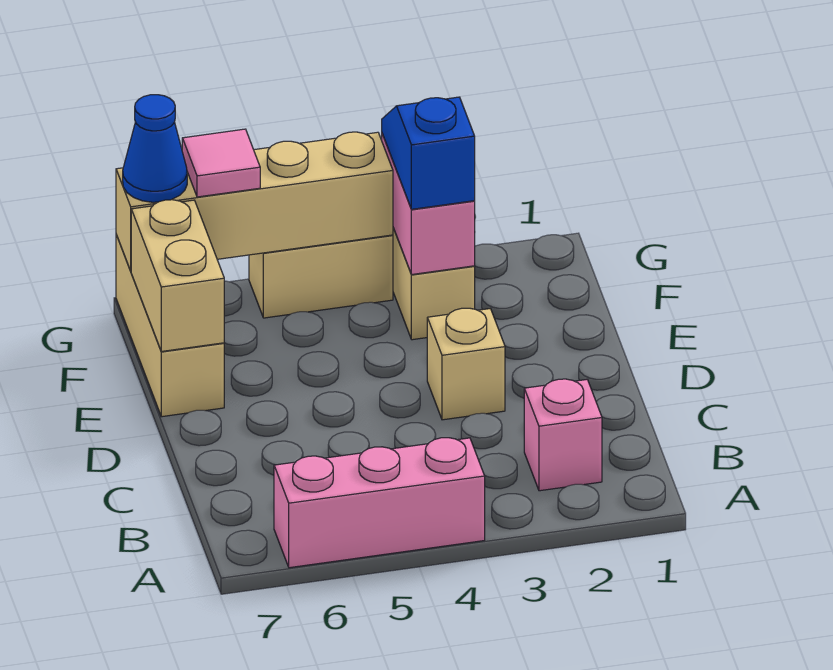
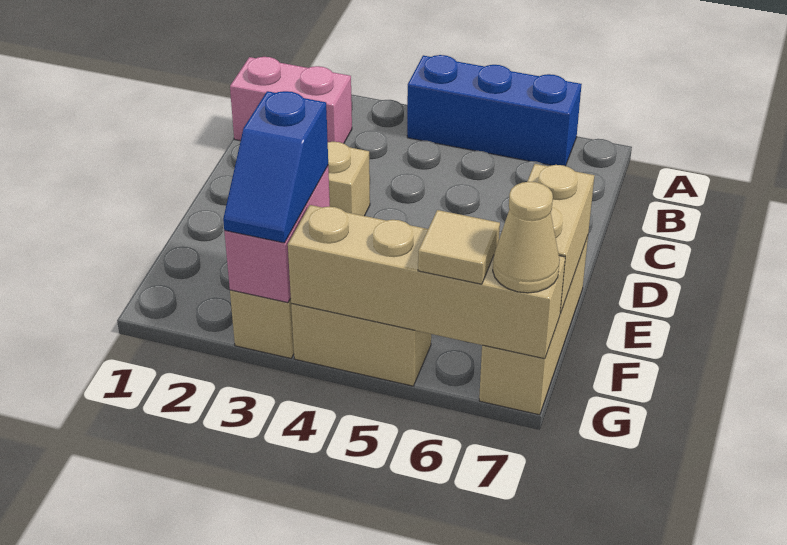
pink 1x3 brick [274,438,485,568] -> blue 1x3 brick [407,55,582,166]
pink 1x1 brick [524,379,602,491] -> pink 1x2 brick [230,57,352,144]
pink 1x1 tile [182,129,260,197] -> tan 1x1 tile [418,210,500,284]
blue 1x1 cone [123,95,187,202] -> tan 1x1 cone [493,182,560,293]

